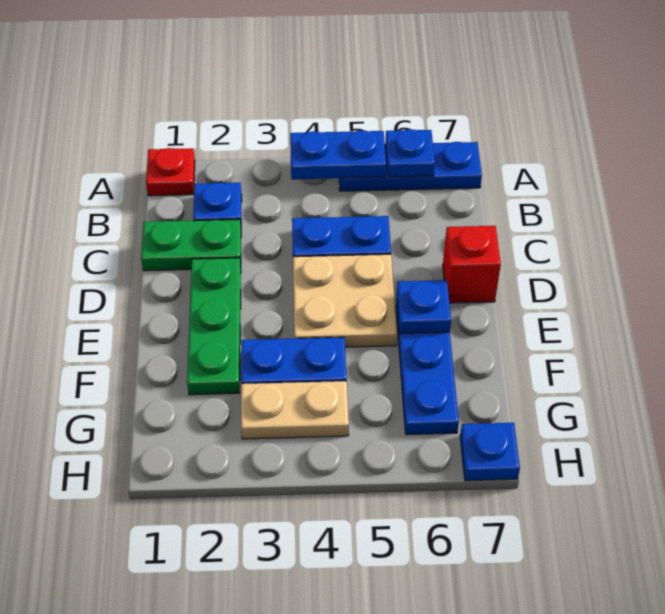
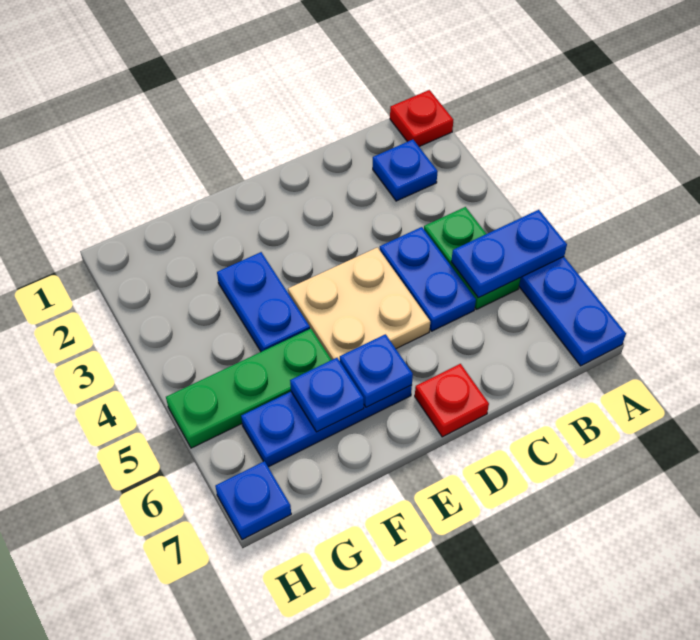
blue 1x2 plate [290,130,386,179] -> blue 1x2 plate turned to [451,210,567,298]
blue 1x1 plate [385,129,435,177] -> blue 1x1 plate moved to [290,358,364,432]
green 1x2 plate [141,220,241,271] -> green 1x2 plate moved to [424,207,520,309]
green 1x3 plate [187,258,241,395] -> green 1x3 plate moved to [166,329,331,448]
red 1x1 brick [443,226,501,303] -> red 1x1 plate [415,364,489,437]
tan 1x2 plate [241,381,349,439] -> none

